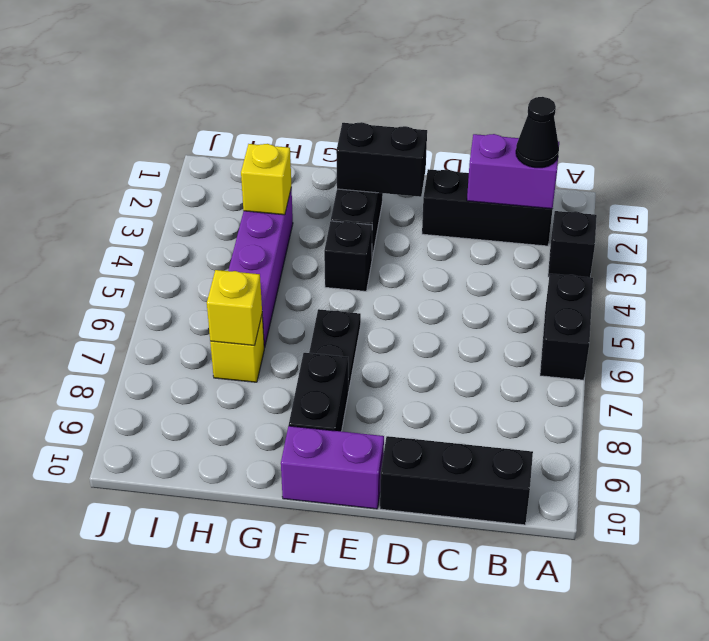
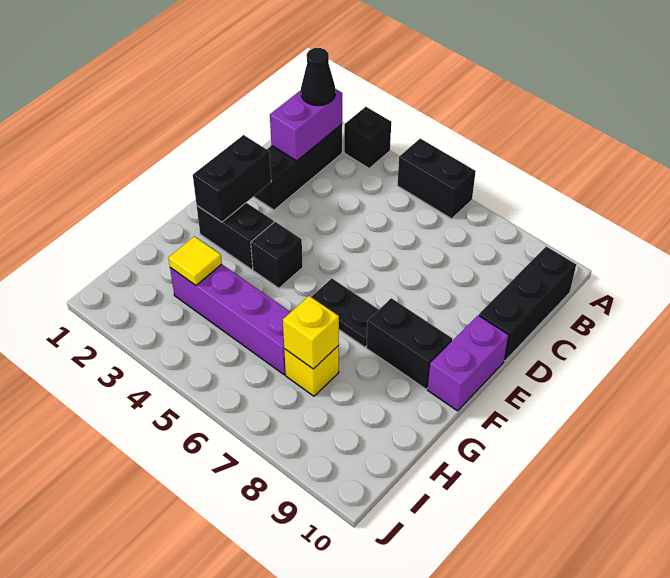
yellow 1x1 brick [241,144,291,215] -> yellow 1x1 tile [168,236,222,285]

